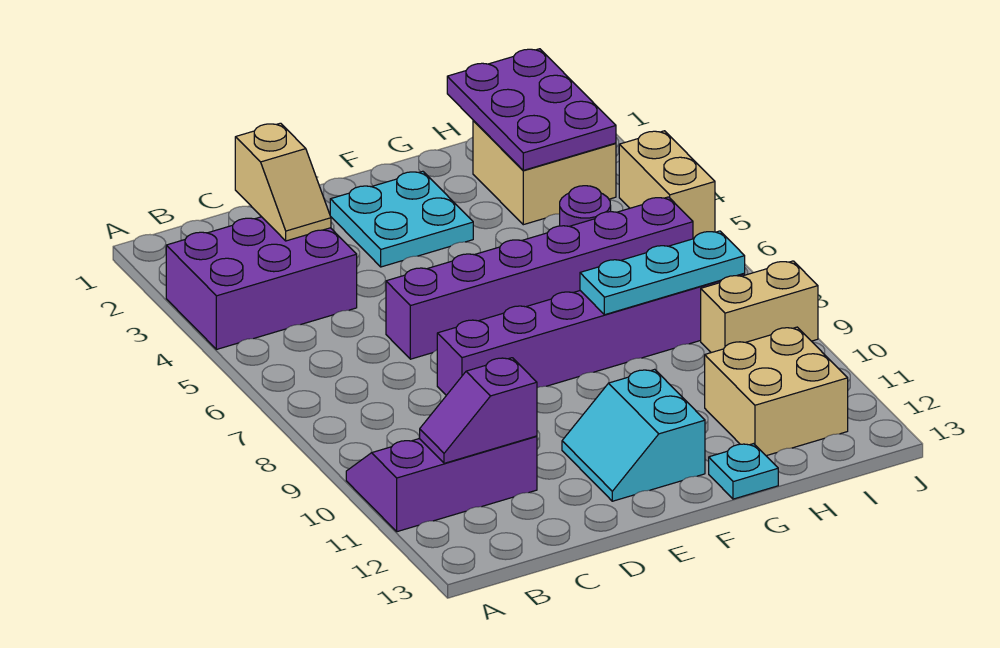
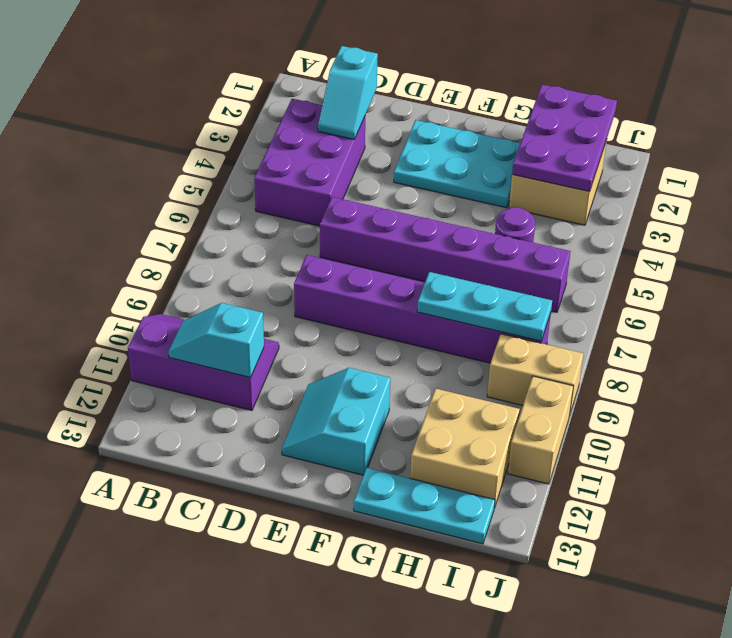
purple 2x3 brick [166,217,357,349] -> purple 2x3 brick turned to [254,99,365,226]
purple 1x2 slope [420,358,537,463] -> cyan 1x2 slope [169,303,264,378]
tan 1x2 slope [235,123,331,241] -> cyan 1x2 slope [318,46,378,139]
cyan 2x2 plate [330,171,473,267] -> cyan 2x3 plate [394,120,520,208]
cyan 1x1 plate [709,444,778,499] -> cyan 1x3 plate [354,468,495,544]
tan 1x2 brick [619,131,715,239] -> tan 1x2 brick moved to [508,376,574,484]

